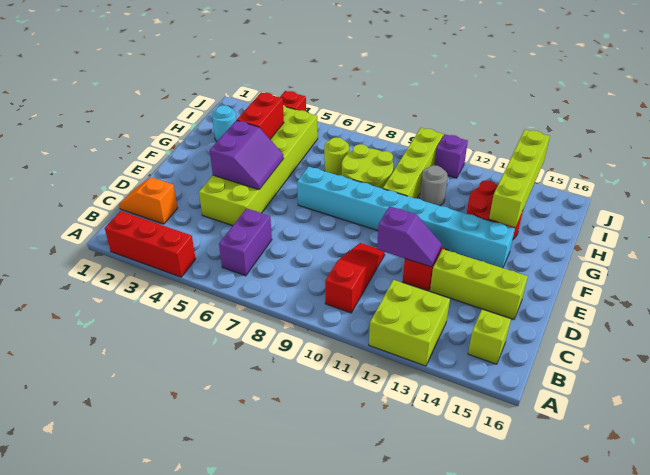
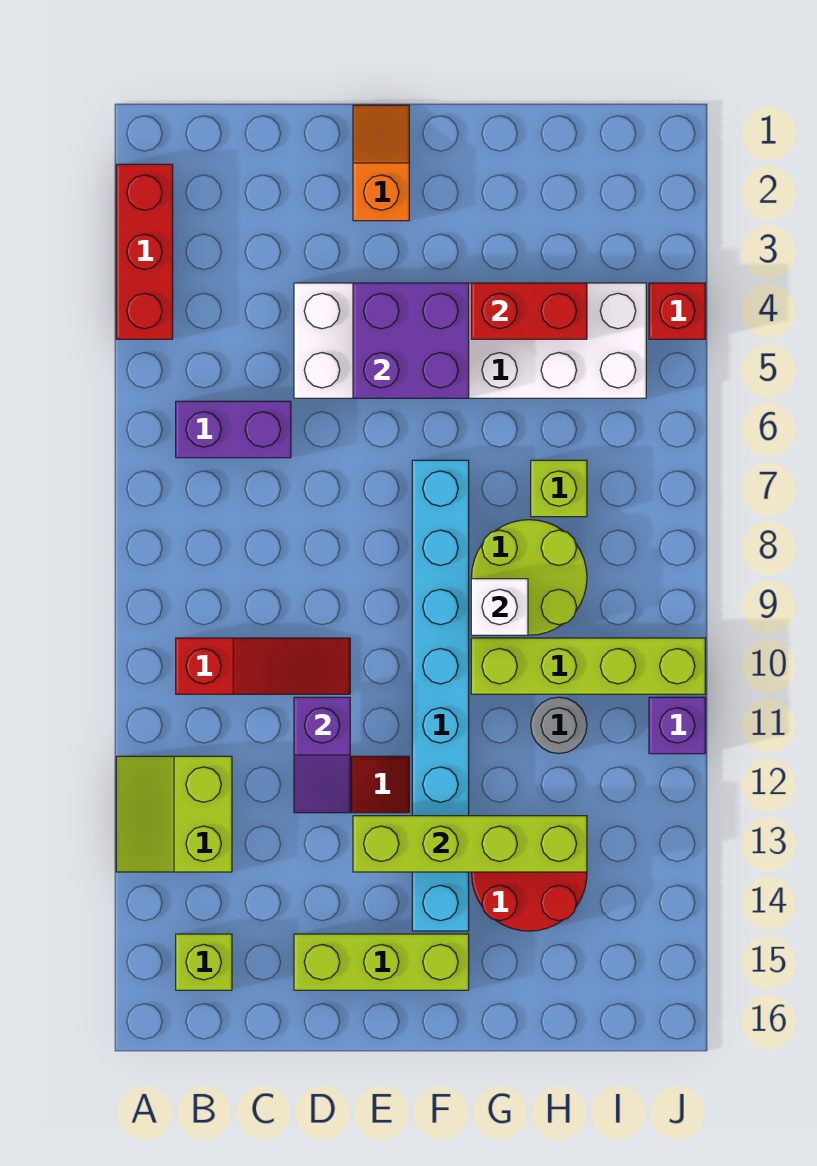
lime 2x2 brick [369,280,450,366] -> lime 2x2 slope [116,756,232,872]
orange 1x2 slope [119,177,178,224] -> orange 1x2 slope moved to [353,105,409,221]
lime 2x6 brick [199,105,318,226] -> white 2x6 brick [294,283,646,398]
lime 1x3 brick [430,249,528,319] -> lime 1x3 brick turned to [294,934,469,990]
purple 2x2 slope [210,120,284,190] -> purple 2x2 brick [353,283,469,398]
none -> white 1x1 brick [471,579,528,635]
lime 1x4 brick [489,130,550,227] -> lime 1x4 brick moved to [353,816,587,872]
cyan 1x1 round brick [212,105,236,141] -> none
lime 1x1 round brick [324,137,349,175] -> lime 1x1 brick [531,460,587,517]

